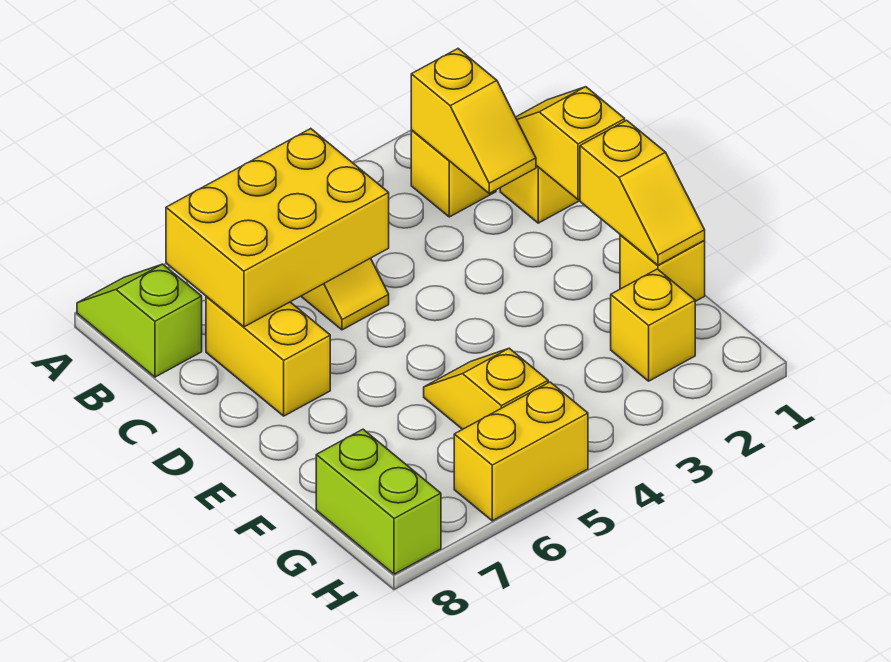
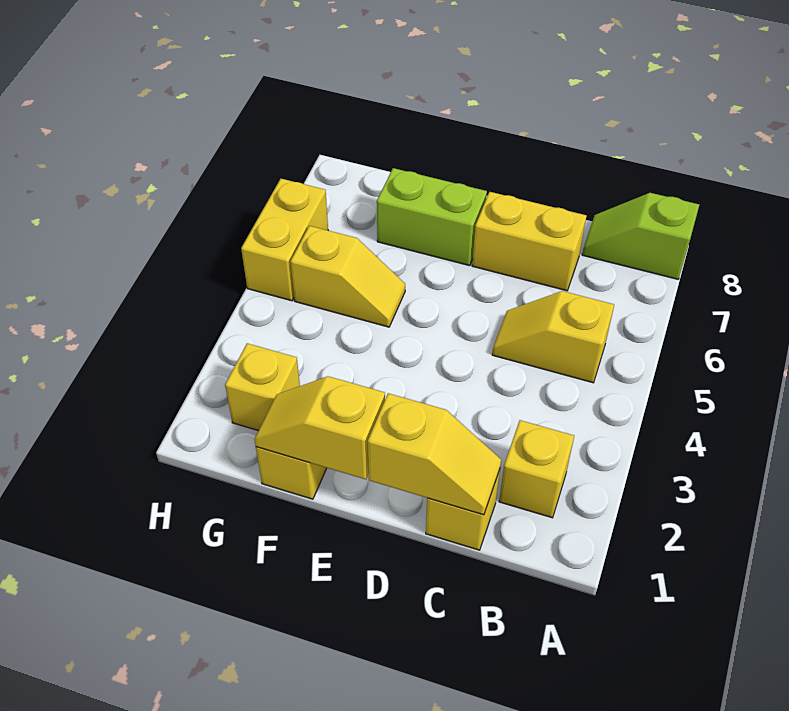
lime 1x2 slope [77,264,202,377] -> lime 1x2 slope turned to [582,193,699,279]
yellow 1x2 slope [411,49,536,193] -> none
yellow 2x3 brick [166,129,389,327] -> none
lime 1x2 brick [316,429,441,574] -> lime 1x2 brick moved to [377,168,487,266]

